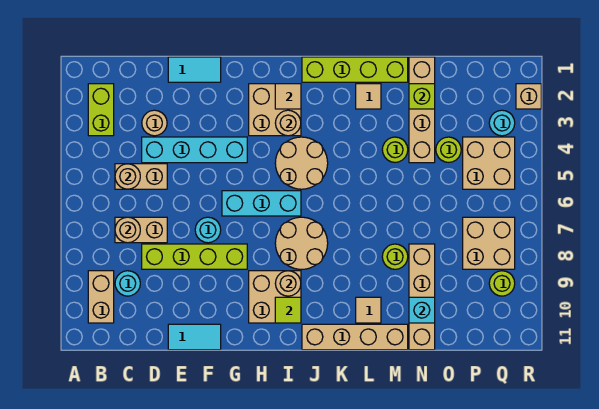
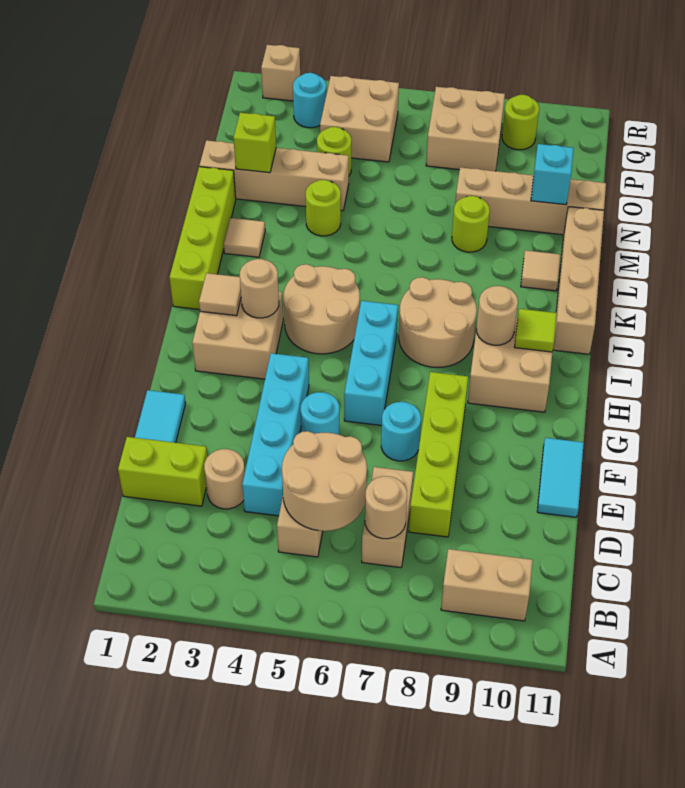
lime 1x2 brick [88,84,114,136] -> lime 1x2 brick moved to [118,437,207,506]
tan 1x1 round brick [115,164,140,189] -> tan 2x2 round brick [282,431,367,531]
cyan 1x1 round brick [115,271,140,296] -> cyan 1x1 round brick moved to [301,392,339,435]

